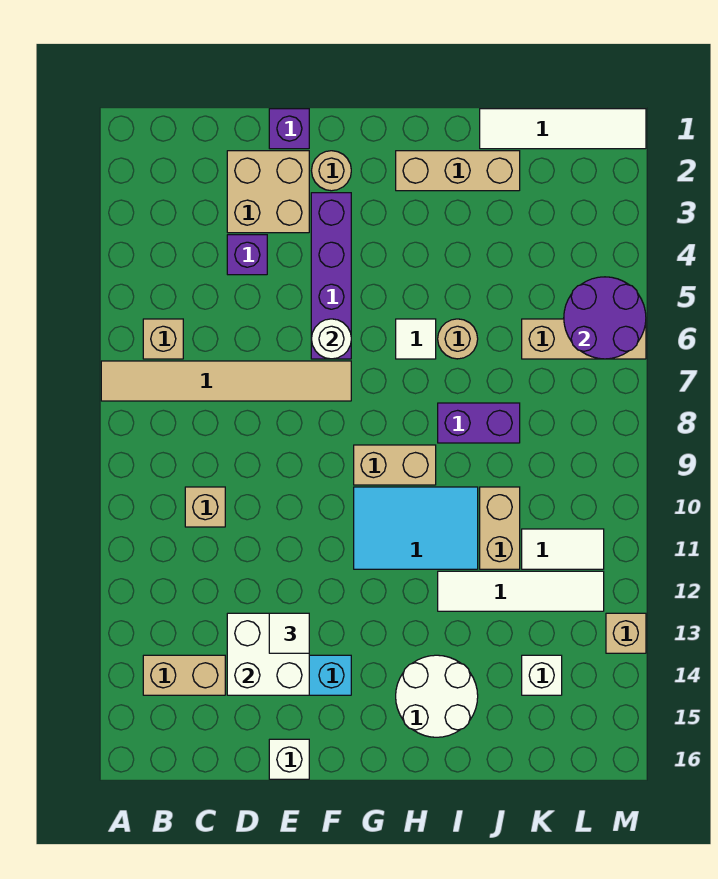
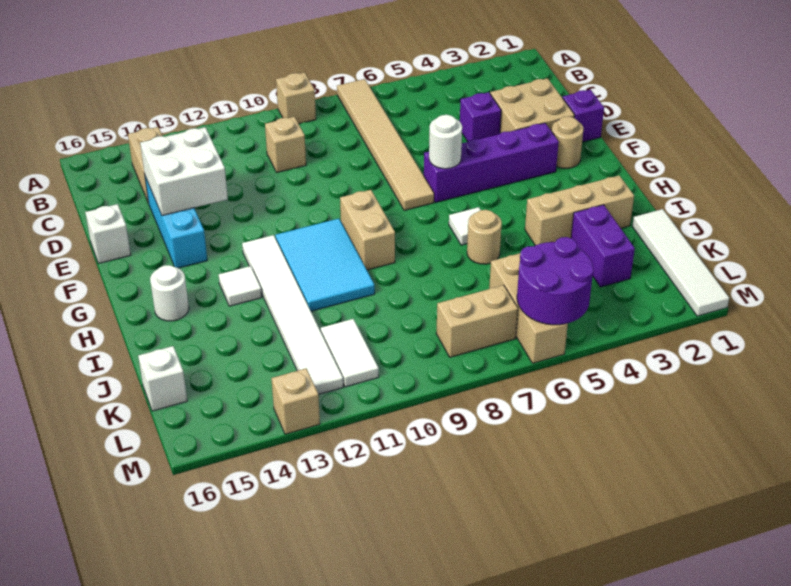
tan 1x1 brick [143,319,183,359] -> tan 1x1 brick moved to [276,72,316,124]
white 1x1 tile [269,613,309,653] -> white 1x1 tile moved to [219,266,262,306]
tan 1x3 brick [396,151,520,191] -> tan 1x3 brick turned to [525,175,634,245]
white 2x2 round brick [396,655,478,737] -> white 1x1 round brick [150,265,189,321]
purple 1x2 brick [438,403,520,443] -> purple 1x2 brick moved to [571,205,635,287]
white 1x4 tile [438,571,604,611] -> white 1x6 tile [242,235,343,394]
tan 1x2 brick [480,487,520,569] -> tan 1x2 brick moved to [436,285,518,357]
white 1x1 brick [522,655,562,695] -> white 1x1 brick moved to [138,346,187,411]

